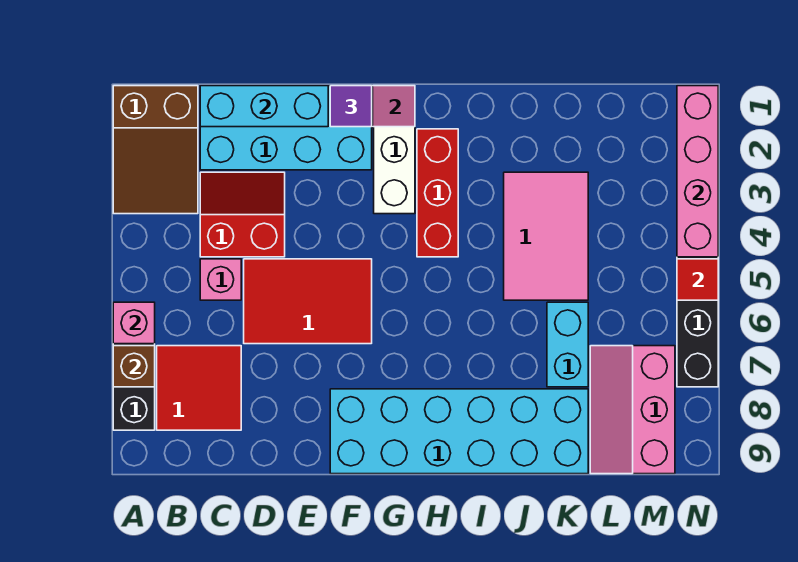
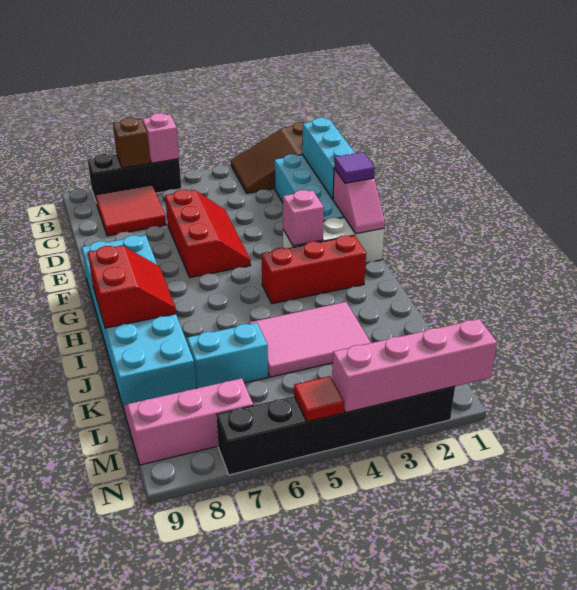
red 2x2 slope [200,172,285,257] -> red 2x2 slope moved to [88,245,176,328]
pink 1x1 brick [200,259,241,300] -> pink 1x1 brick moved to [283,190,324,246]
red 2x3 tile [244,259,372,344] -> red 2x3 slope [165,190,251,278]

